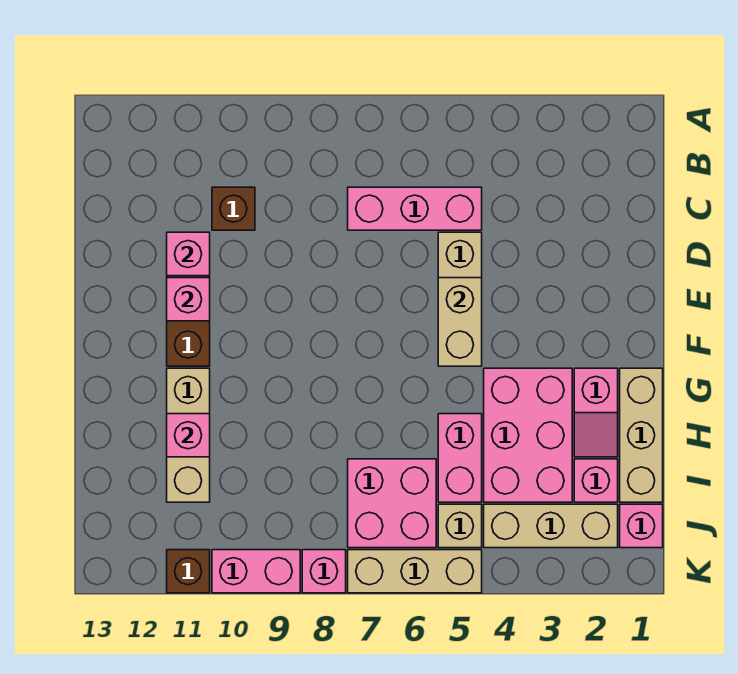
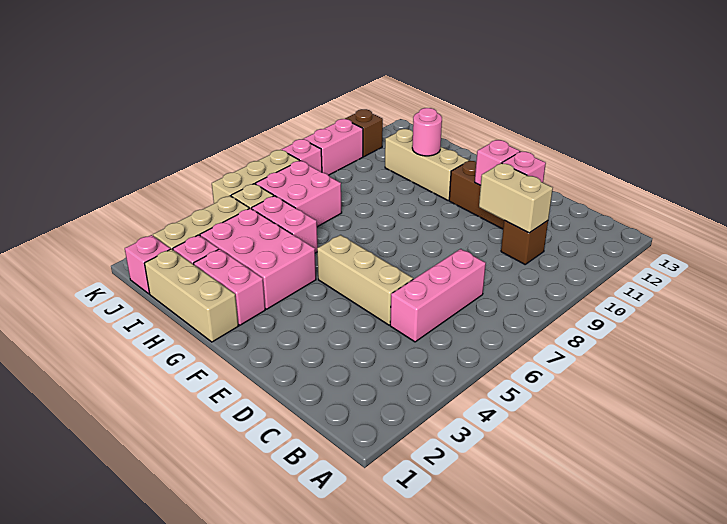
tan 1x2 brick [438,278,482,366] -> tan 1x2 brick moved to [479,163,553,233]
pink 1x2 slope [574,368,618,457] -> pink 1x2 brick [194,249,265,325]
pink 1x1 brick [167,414,210,457] -> pink 1x1 round brick [412,108,442,156]

